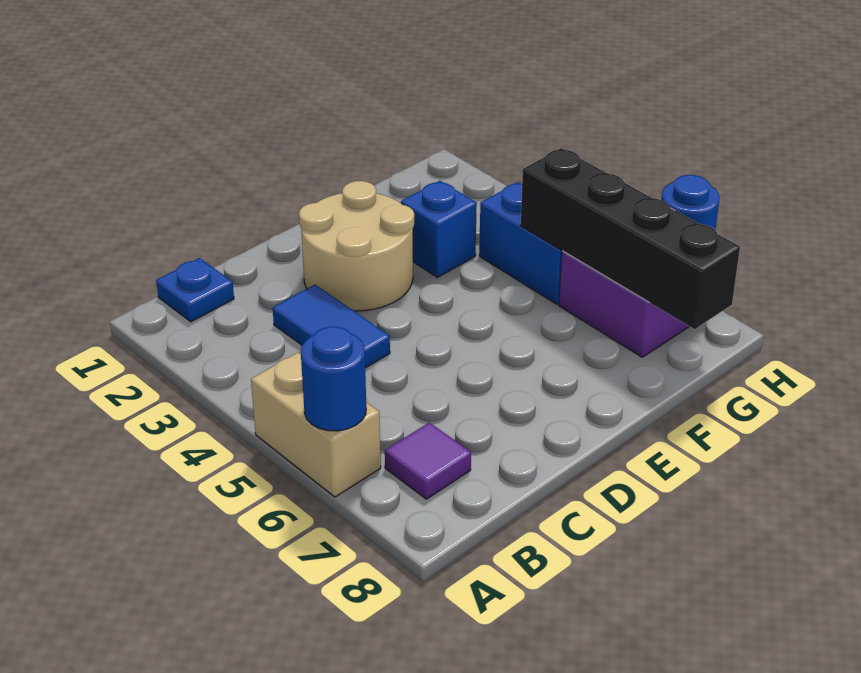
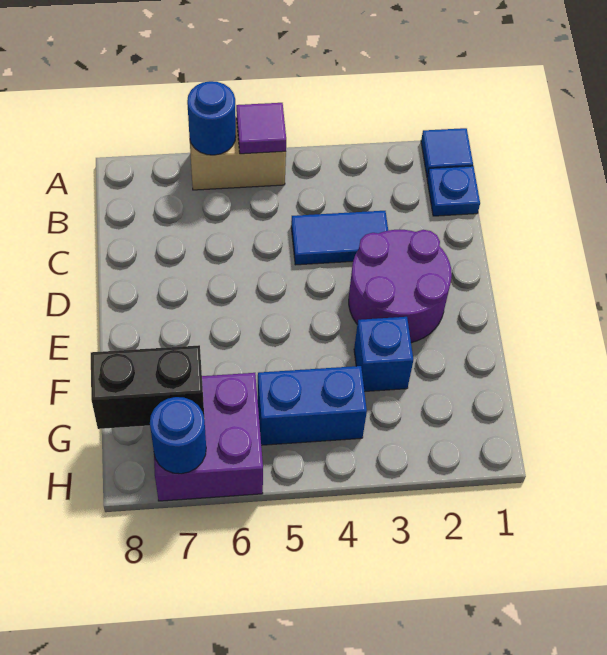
none -> blue 1x1 tile [421,128,473,177]
purple 1x1 tile [385,422,471,499] -> purple 1x1 tile moved to [236,103,286,154]
tan 2x2 round brick [299,181,414,311] -> purple 2x2 round brick [349,230,452,343]
black 1x4 brick [521,148,740,329] -> black 1x2 brick [91,345,204,429]

